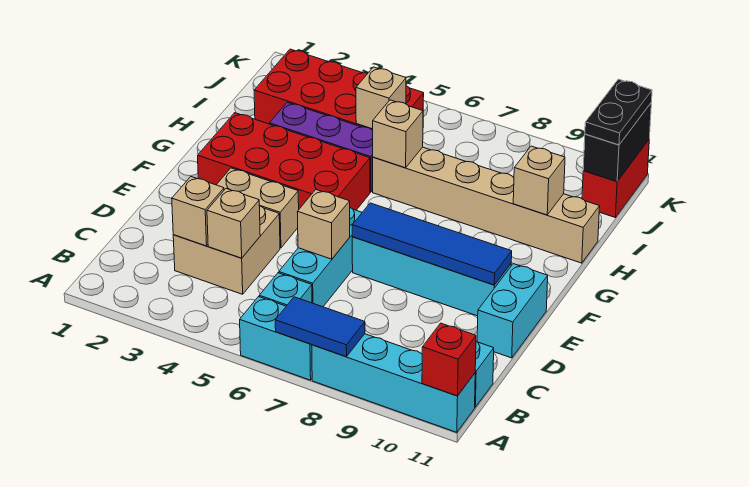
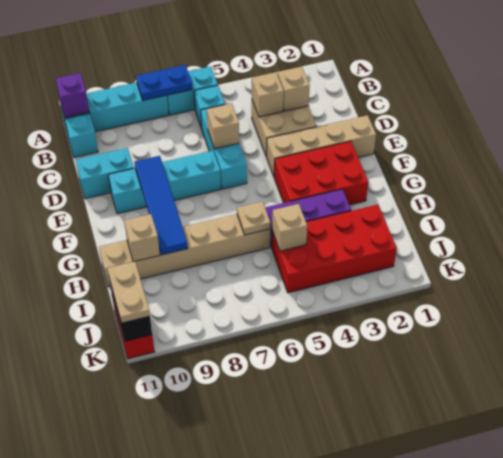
blue 1x2 tile [275,297,365,357] -> blue 1x2 plate [136,65,192,101]
red 1x1 brick [422,323,476,396] -> purple 1x1 brick [56,73,89,118]
cyan 1x2 brick [477,264,548,358] -> cyan 1x2 brick turned to [76,148,134,199]
tan 1x2 brick [217,168,299,248] -> tan 1x4 brick [267,115,376,176]
blue 1x4 tile [352,203,512,285] -> blue 1x4 tile turned to [135,156,188,255]
red 2x4 brick [198,113,370,210] -> red 2x3 brick [274,141,368,205]
tan 1x1 brick [373,100,423,168] -> tan 1x1 plate [237,201,271,235]
black 1x2 plate [585,79,652,145] -> tan 1x2 plate [107,261,150,323]

